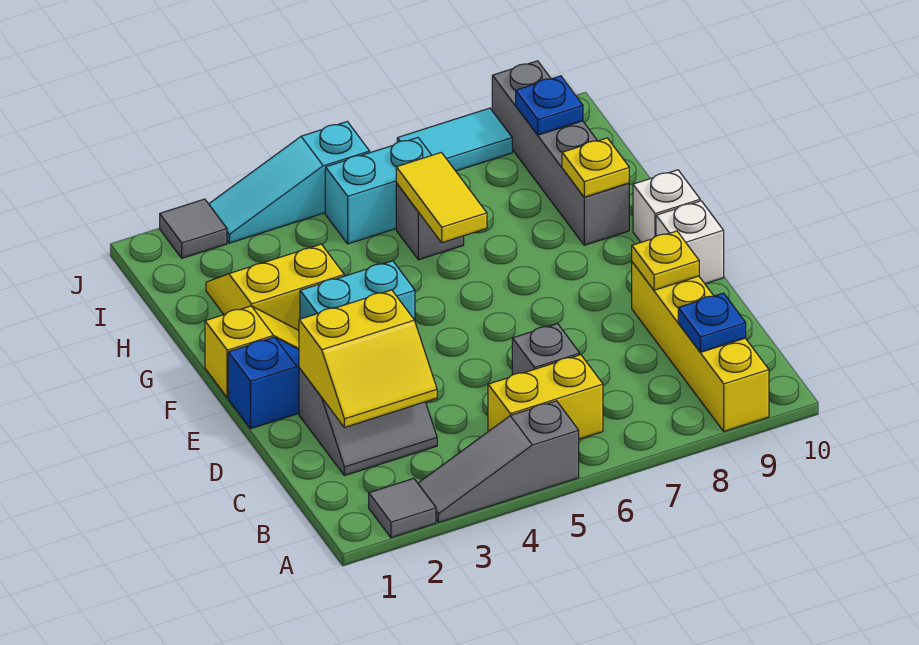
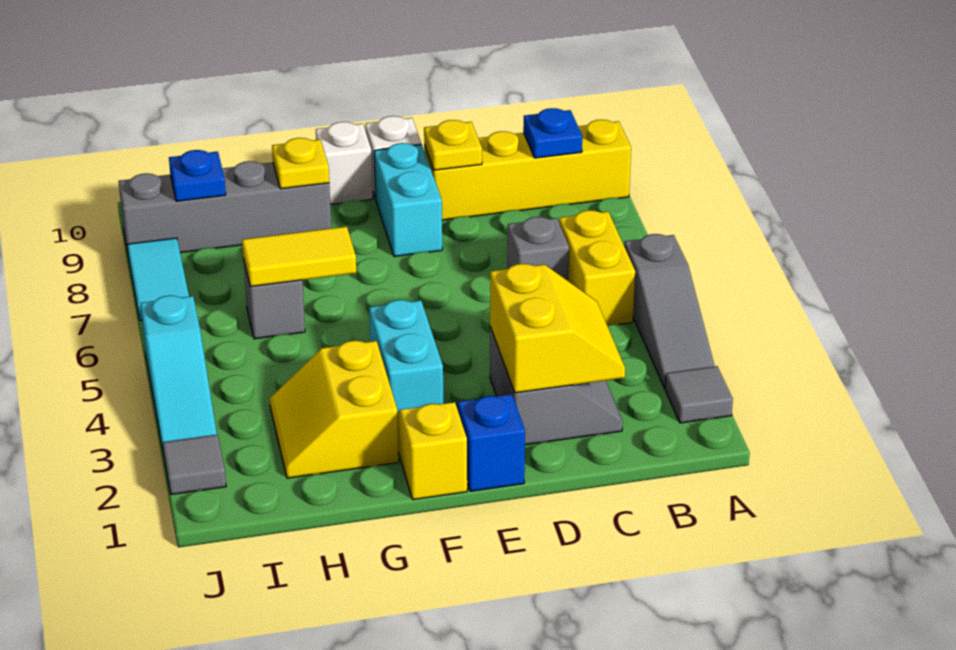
cyan 1x2 brick [325,138,431,244] -> cyan 1x2 brick moved to [374,143,442,257]

